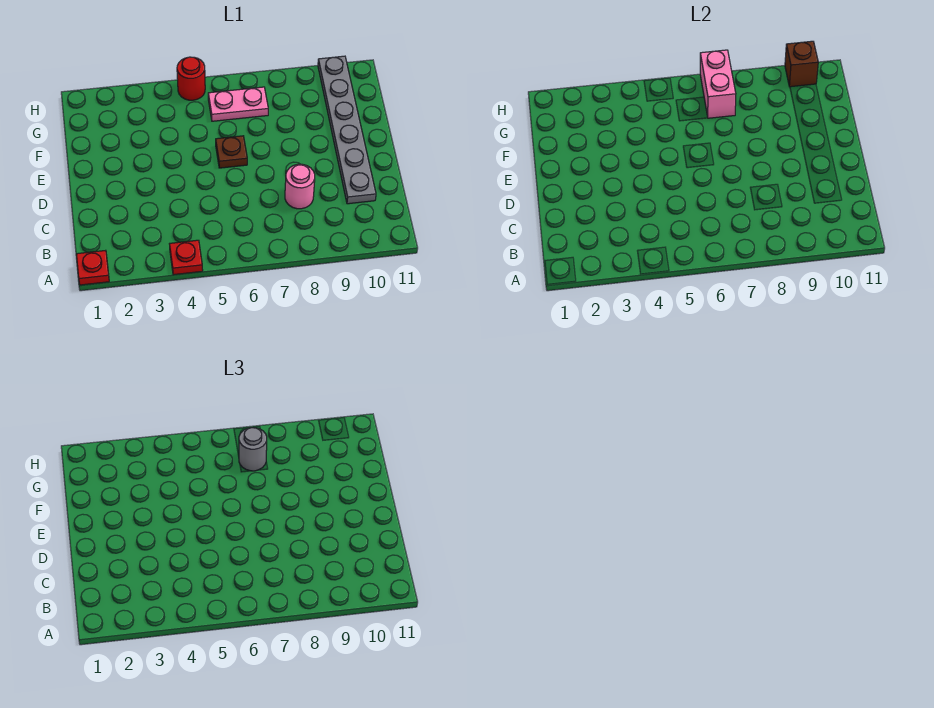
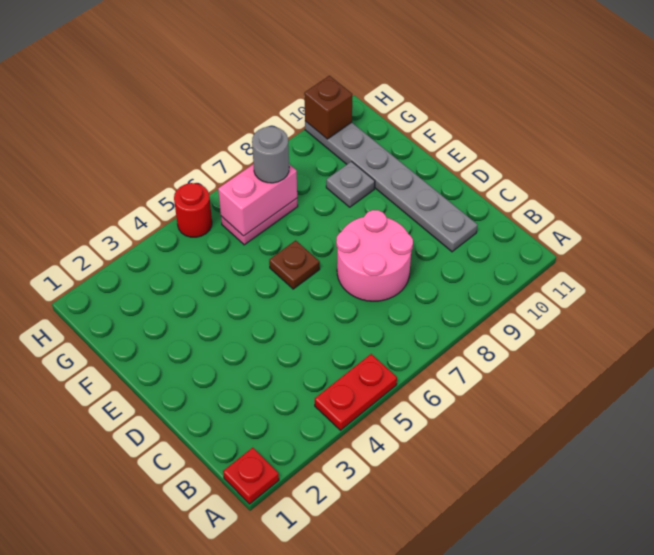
red 1x1 plate [170,240,203,275] -> red 1x2 plate [315,354,397,430]
pink 1x1 round brick [285,164,315,209] -> pink 2x2 round brick [336,210,413,301]
none -> grey 1x1 plate [326,162,375,207]
pink 1x2 brick [700,50,736,118] -> pink 1x2 brick turned to [218,164,297,236]

